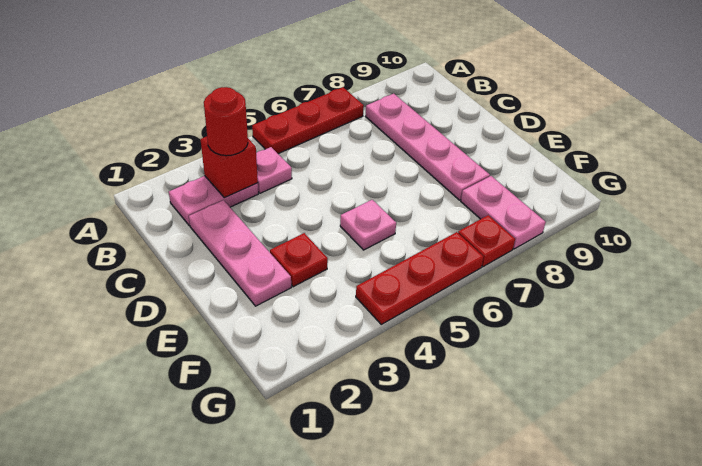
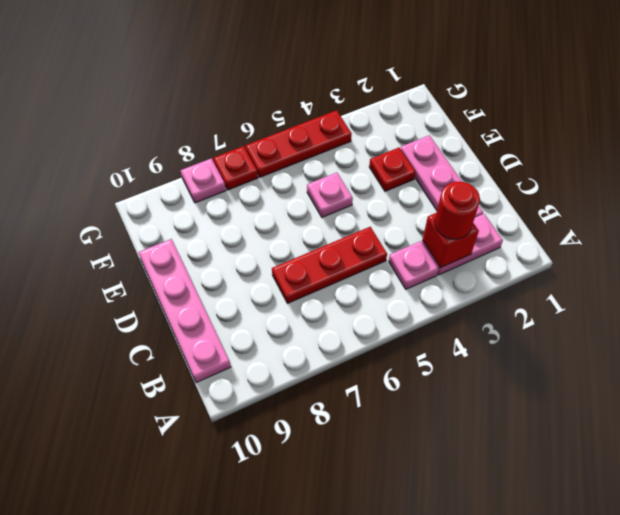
red 1x3 plate [252,87,364,154] -> red 1x3 plate moved to [272,227,387,303]
pink 1x4 plate [366,94,490,200] -> pink 1x4 plate moved to [138,239,231,383]
pink 1x2 plate [461,176,546,249] -> pink 1x1 plate [181,158,226,203]

